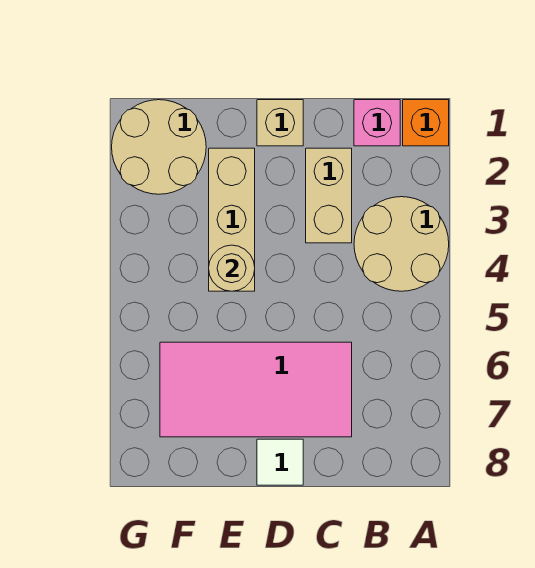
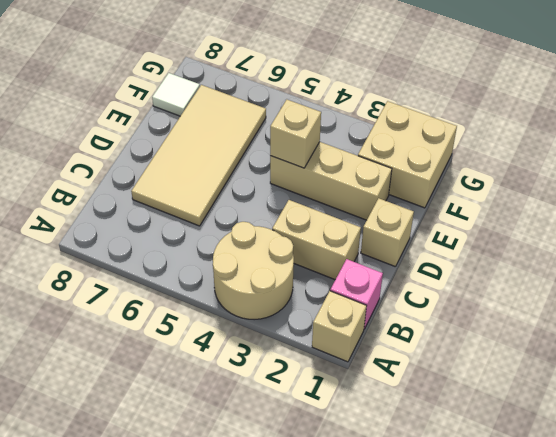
orange 1x1 brick [403,100,449,146] -> tan 1x1 brick [312,291,366,362]
pink 2x4 tile [160,342,352,437] -> tan 2x4 tile [131,85,266,226]
white 1x1 tile [257,439,303,485] -> white 1x1 tile moved to [152,73,200,116]
tan 1x1 round brick [209,245,255,291] -> tan 1x1 brick [270,100,321,168]
tan 2x2 round brick [112,100,206,194] -> tan 2x2 brick [358,101,457,208]

